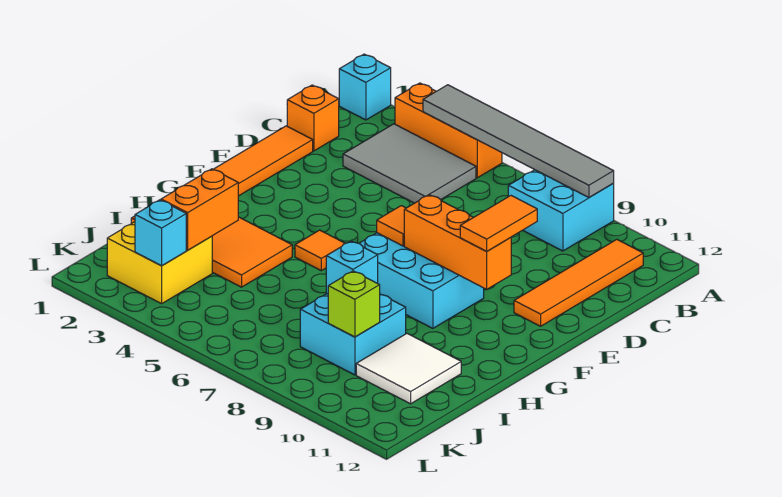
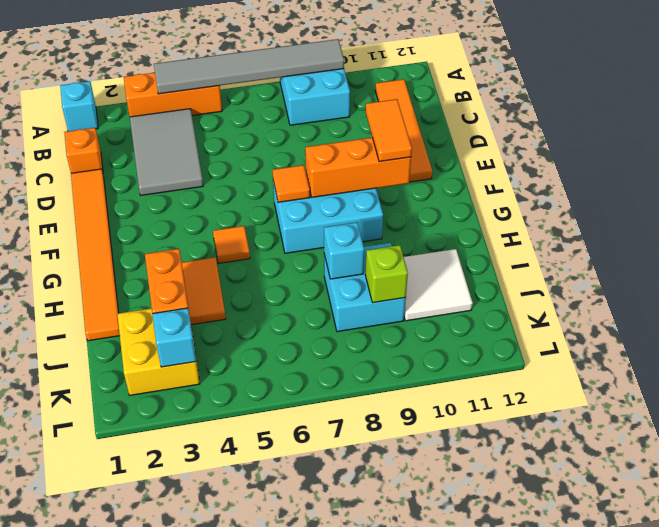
grey 2x3 tile [343,124,476,203] -> grey 2x3 tile turned to [130,109,203,195]

